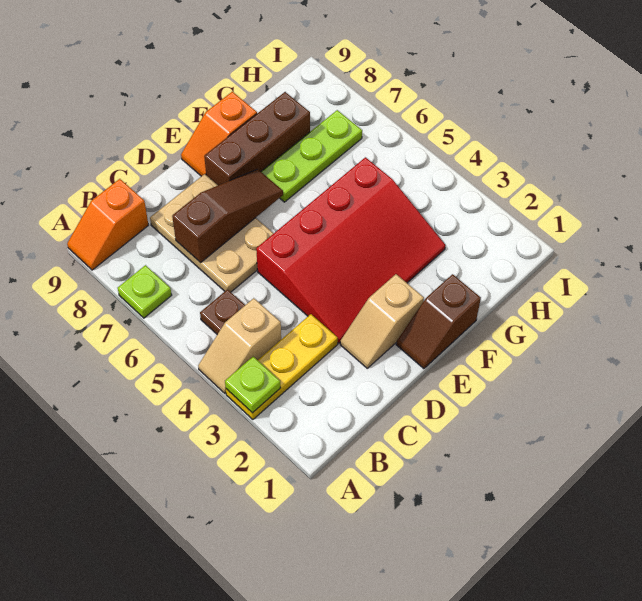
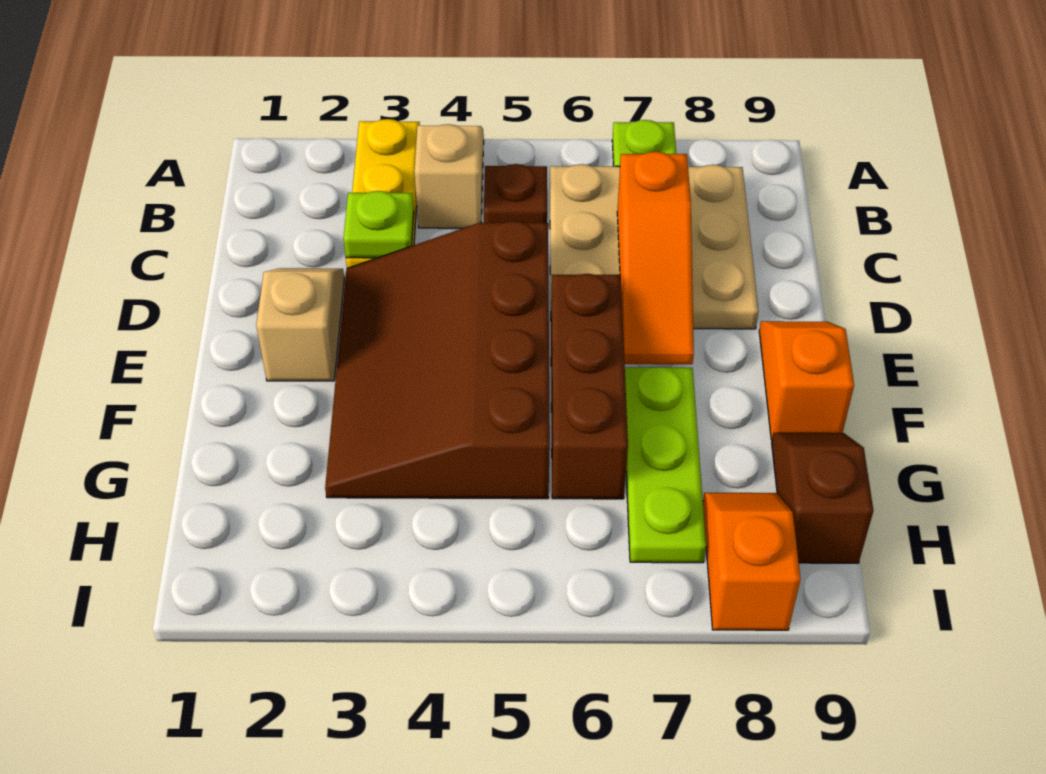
lime 1x1 plate [225,357,280,413] -> lime 1x1 plate moved to [343,191,414,258]
orange 1x2 slope [67,179,148,270] -> orange 1x2 slope moved to [703,493,801,630]
tan 2x3 plate [150,174,274,292] -> tan 3x3 plate [550,164,759,329]
brown 1x3 slope [172,169,283,263] -> orange 1x3 slope [617,152,694,364]
red 3x4 slope [256,157,446,343] -> brown 3x4 slope [325,221,550,499]
brown 1x2 slope [396,274,481,369] -> brown 1x2 slope moved to [772,433,873,563]
brown 1x3 brick [204,92,310,185] -> brown 1x3 brick moved to [551,274,628,499]

